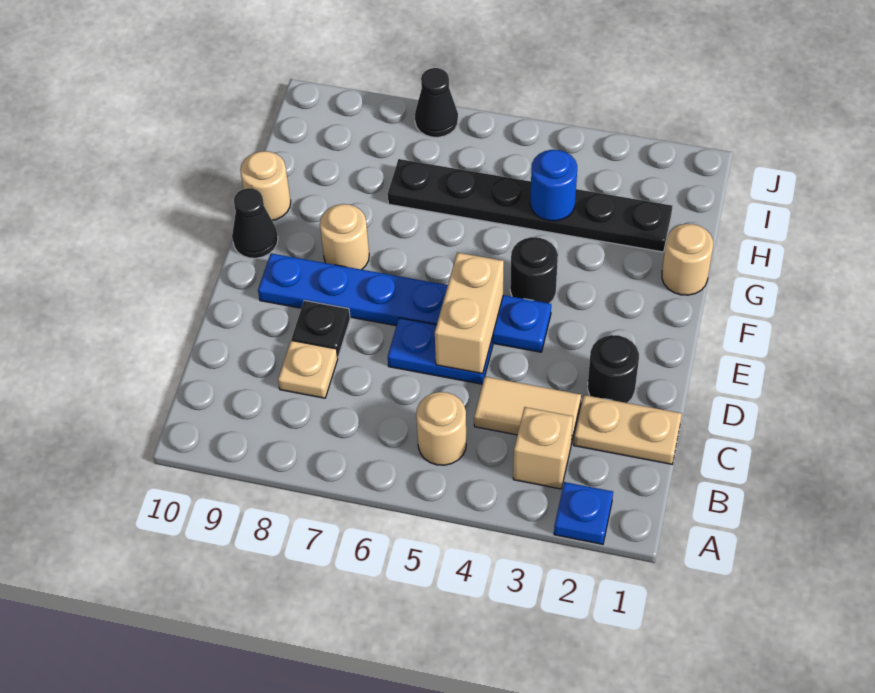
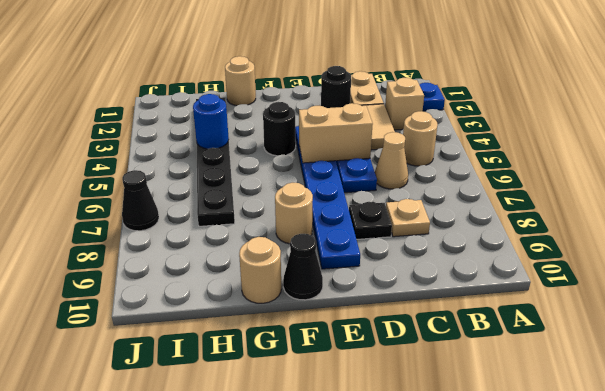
none -> tan 1x1 cone [375,132,408,189]

